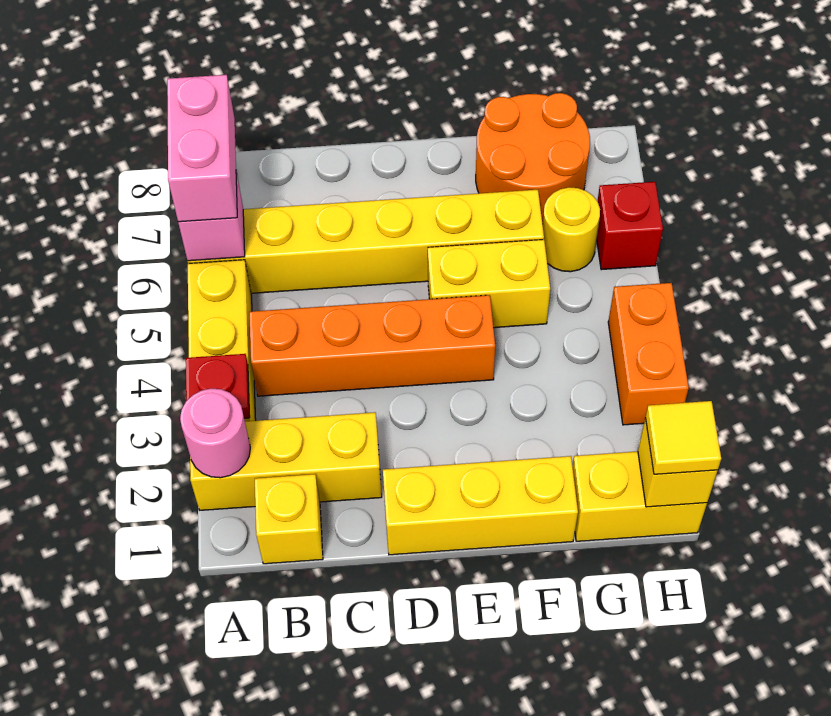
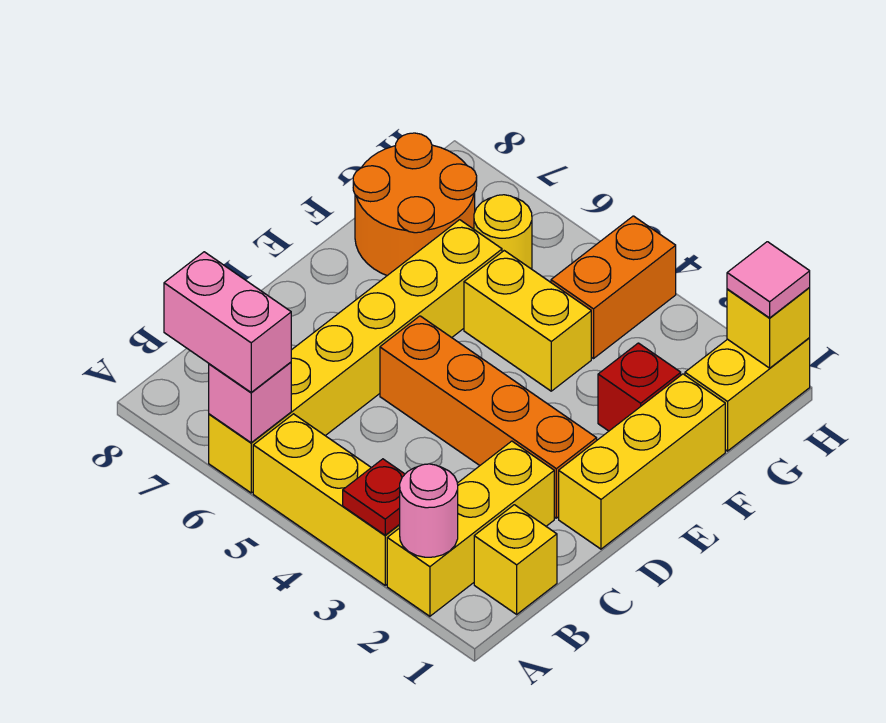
orange 1x4 brick [249,295,495,396] -> orange 1x4 brick turned to [380,316,597,518]
yellow 1x2 brick [428,240,550,328] -> yellow 1x2 brick turned to [464,251,591,391]
yellow 1x1 tile [646,401,721,474] -> pink 1x1 tile [727,242,810,318]
orange 1x2 brick [608,283,689,425] -> orange 1x2 brick turned to [551,216,676,359]
red 1x1 brick [597,182,663,270] -> red 1x1 brick moved to [598,343,681,431]

